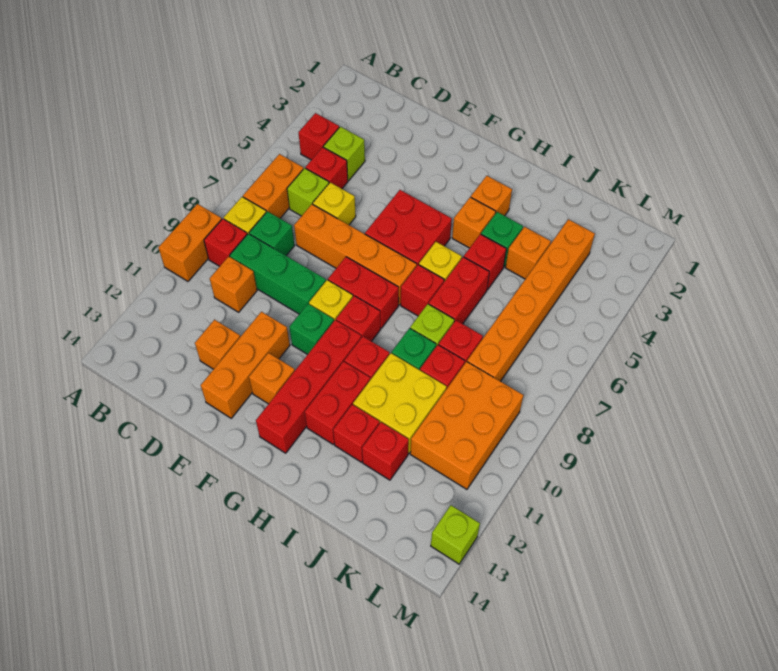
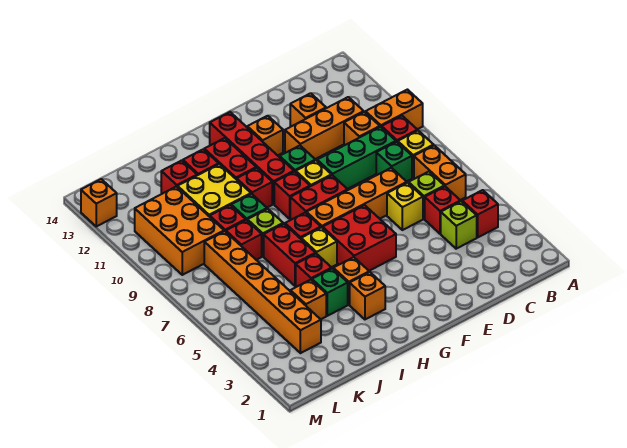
orange 1x2 brick [158,204,222,281] -> orange 1x2 brick turned to [366,90,423,129]
orange 1x3 brick [201,312,290,418] -> orange 1x3 brick turned to [285,97,364,159]
lime 1x1 brick [431,505,480,564] -> orange 1x1 brick [81,179,117,226]

